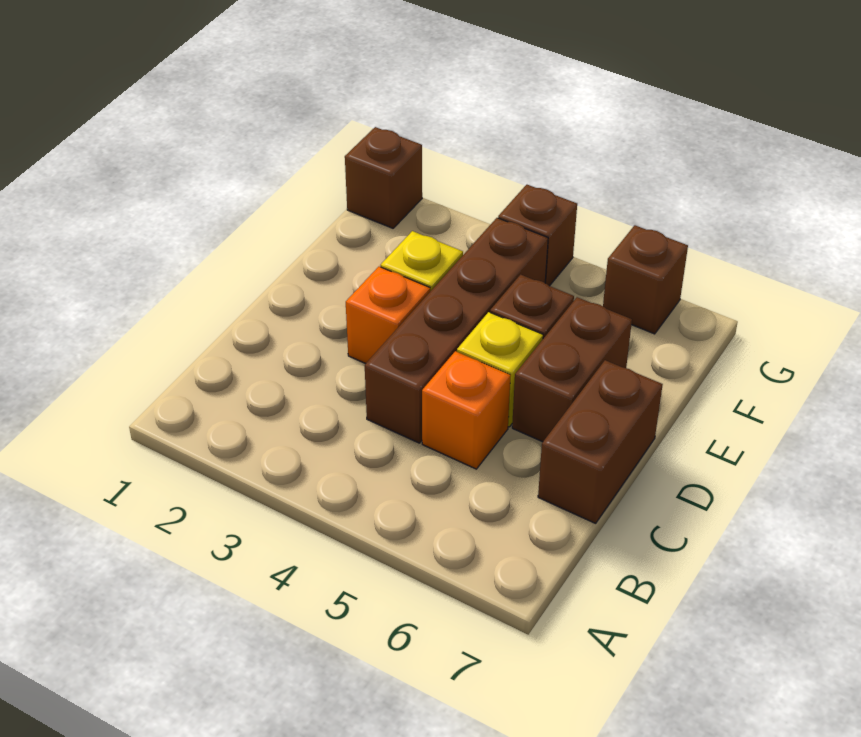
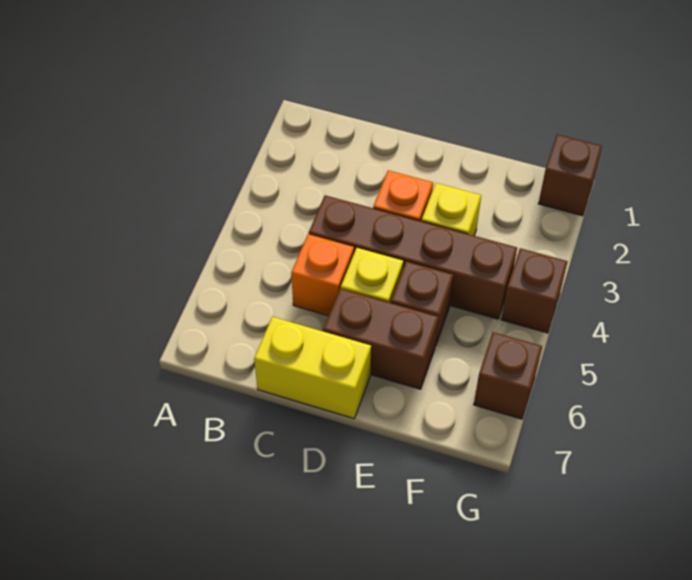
brown 1x2 brick [538,360,663,523] -> yellow 1x2 brick [254,317,371,418]

